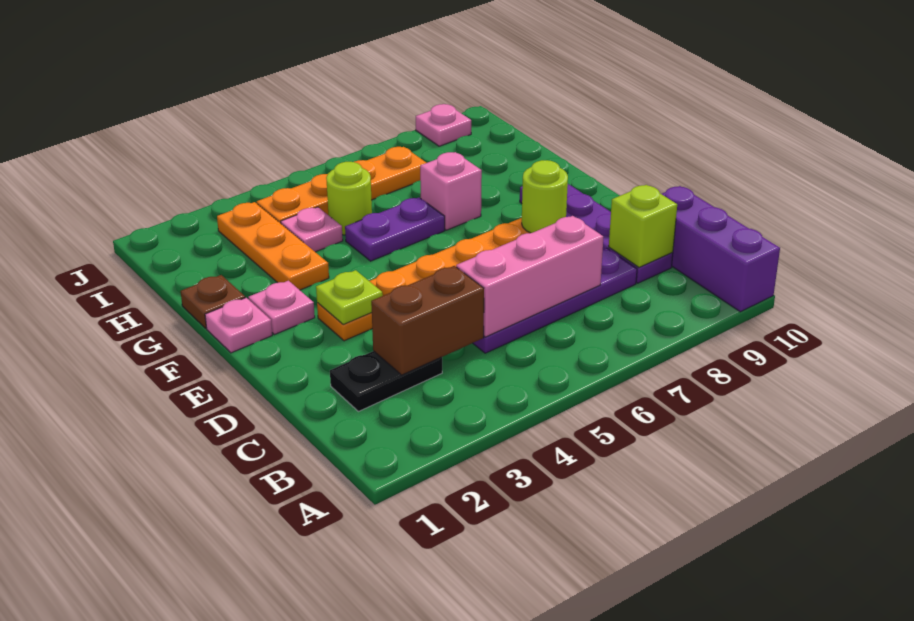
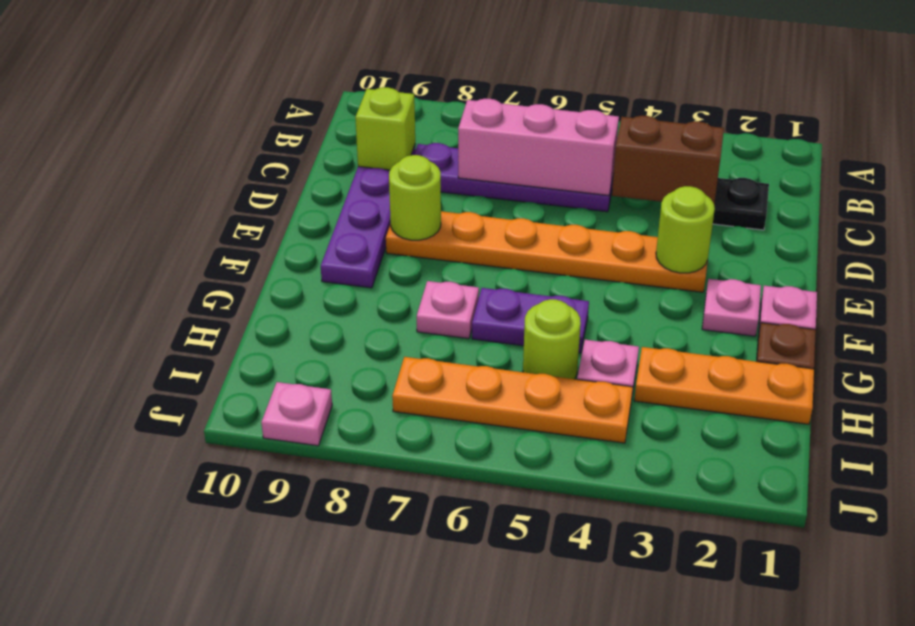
purple 1x3 brick [662,186,780,312] -> none
lime 1x1 plate [316,270,383,325] -> lime 1x1 round brick [656,186,715,273]
orange 1x3 plate [217,202,329,290] -> orange 1x3 plate turned to [634,347,814,424]
pink 1x1 brick [420,152,482,230] -> pink 1x1 plate [417,281,479,339]

